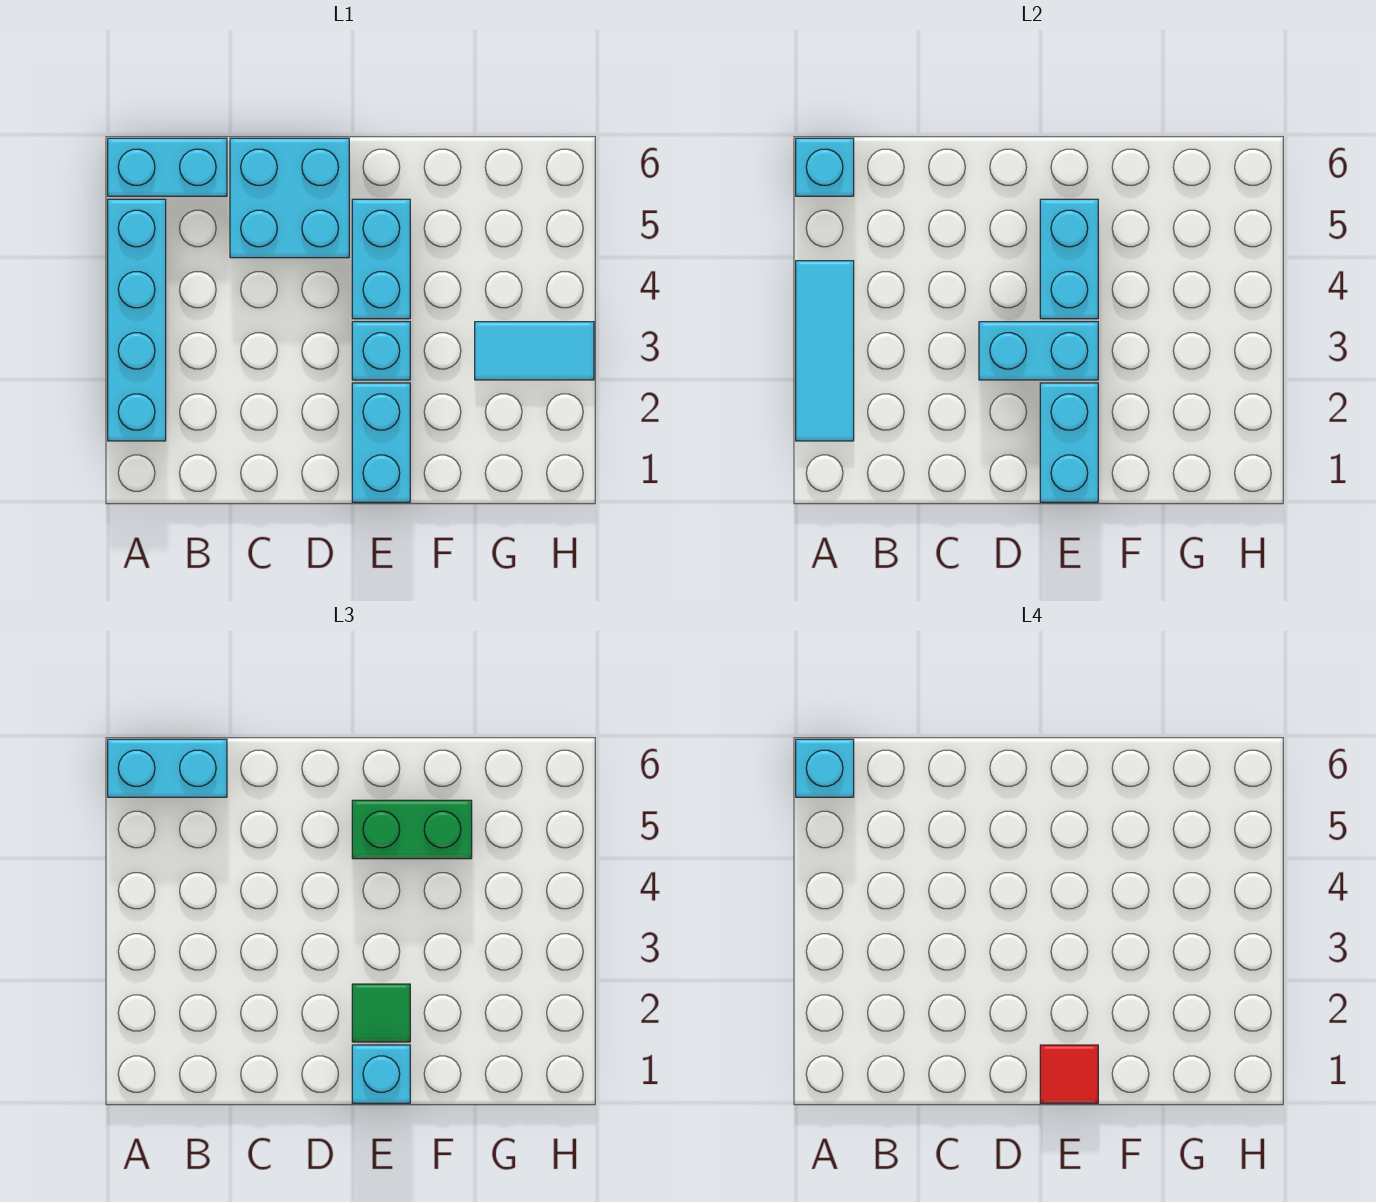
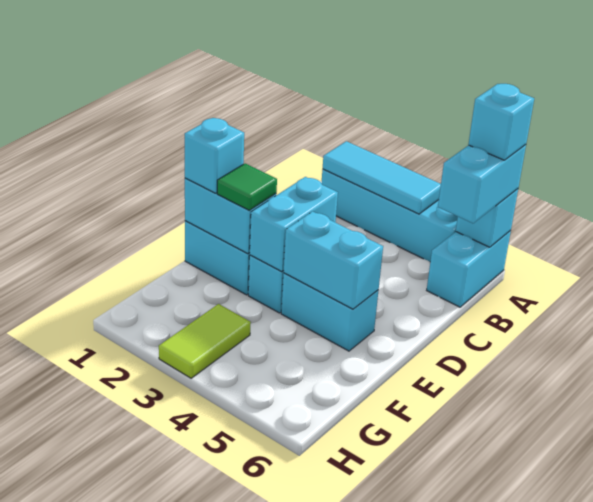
cyan 2x2 brick [230,138,349,258] -> none
red 1x1 tile [1040,1045,1098,1103] -> none
green 1x2 brick [352,800,472,859] -> none
cyan 1x2 tile [475,322,594,380] -> lime 1x2 tile [159,304,251,378]

